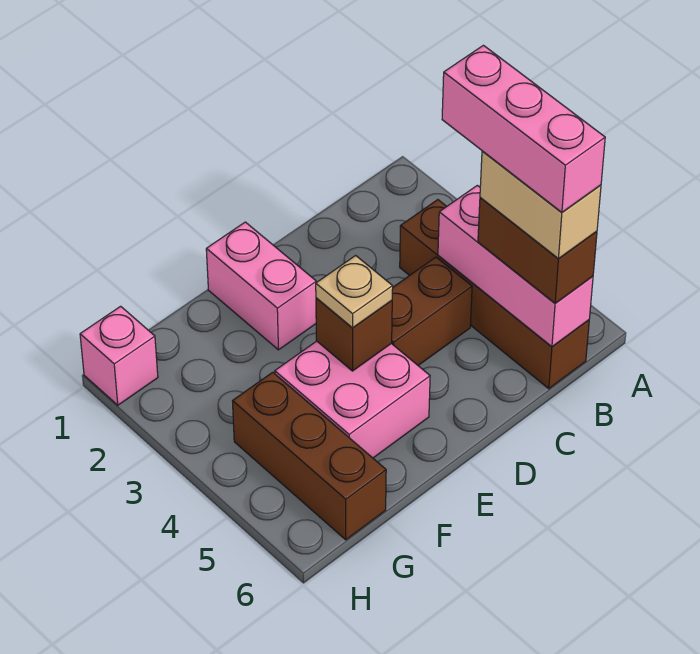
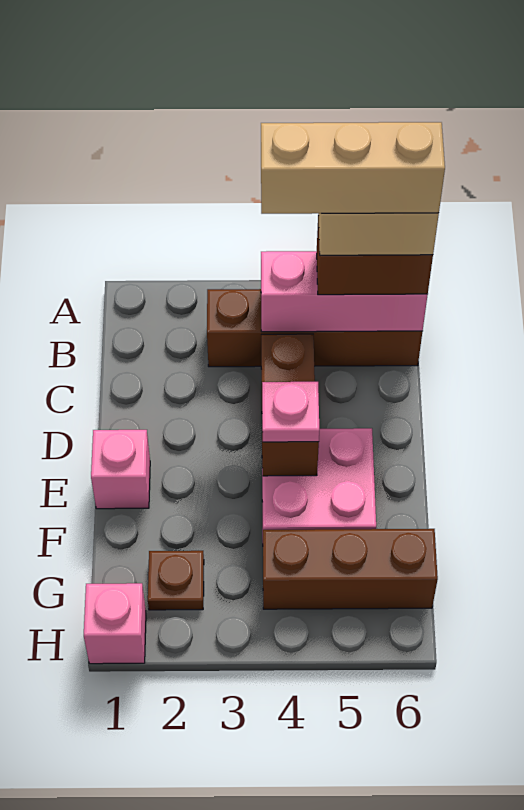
pink 1x3 brick [442,45,605,212] -> tan 1x3 brick [261,122,445,214]
pink 1x2 brick [206,222,316,350] -> pink 1x1 brick [91,430,150,509]
tan 1x1 plate [316,256,393,328] -> pink 1x1 plate [262,382,319,442]
none -> brown 1x1 plate [148,551,204,610]

